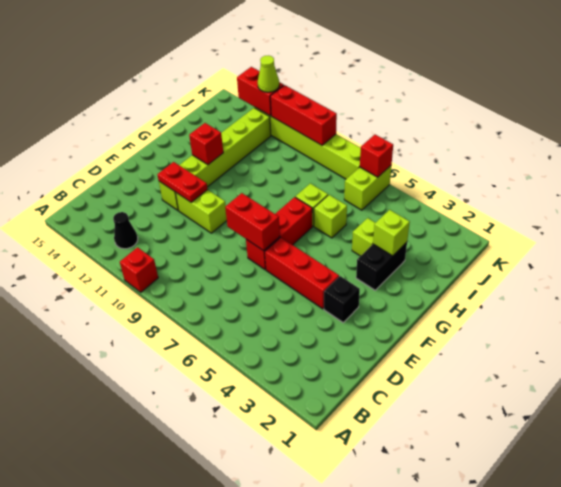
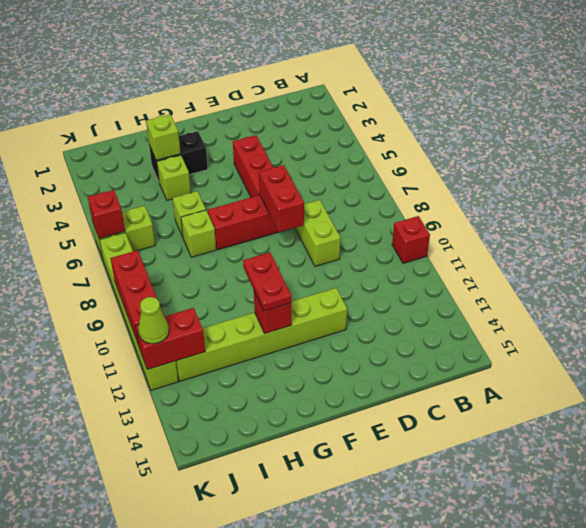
black 1x1 cone [113,212,138,249] -> none
black 1x1 brick [324,276,360,323] -> none
lime 1x2 brick [175,190,227,233] -> lime 1x2 brick moved to [295,200,341,267]
red 1x2 plate [157,162,208,202] -> red 1x2 plate moved to [243,252,291,311]
red 1x2 brick [237,67,284,116] -> red 1x2 brick turned to [135,308,205,370]

